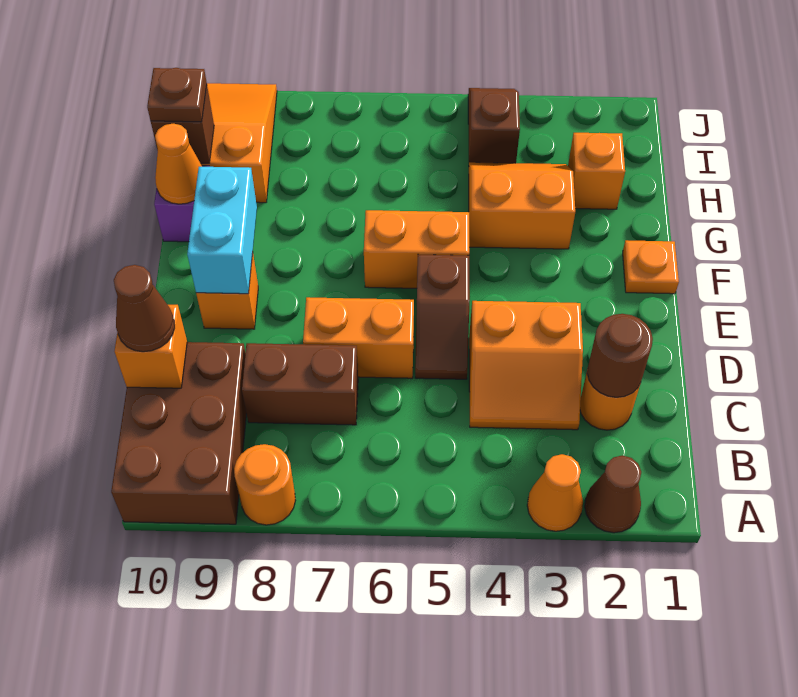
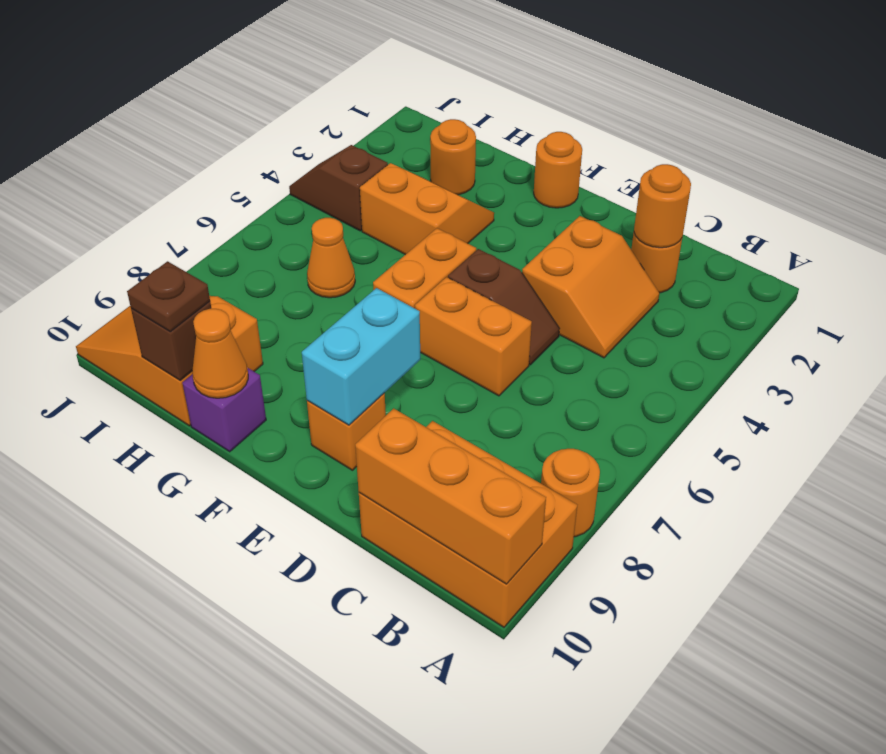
brown 1x1 cone [585,456,641,533] -> none
orange 1x1 cone [527,454,583,531] -> orange 1x1 cone moved to [307,218,355,298]
brown 2x3 brick [111,342,247,524] -> orange 2x3 brick [359,421,577,627]
brown 1x1 round brick [587,314,653,397] -> orange 1x1 round brick [634,164,691,248]
brown 1x2 brick [242,343,358,425] -> none
orange 1x1 brick [114,305,187,388] -> orange 1x3 brick [355,408,546,584]
brown 1x1 cone [114,265,175,352] -> none
orange 1x2 brick [303,297,414,378] -> orange 1x2 brick turned to [415,277,532,396]
cyan 1x2 brick [187,167,257,294] -> cyan 1x2 brick turned to [302,288,420,425]
orange 1x1 plate [623,240,679,294] -> orange 1x1 round brick [534,132,582,208]
orange 2x2 slope [469,162,575,249] -> orange 2x2 slope turned to [360,163,494,255]
orange 1x1 brick [568,133,625,209] -> orange 1x1 round brick [430,119,476,195]

